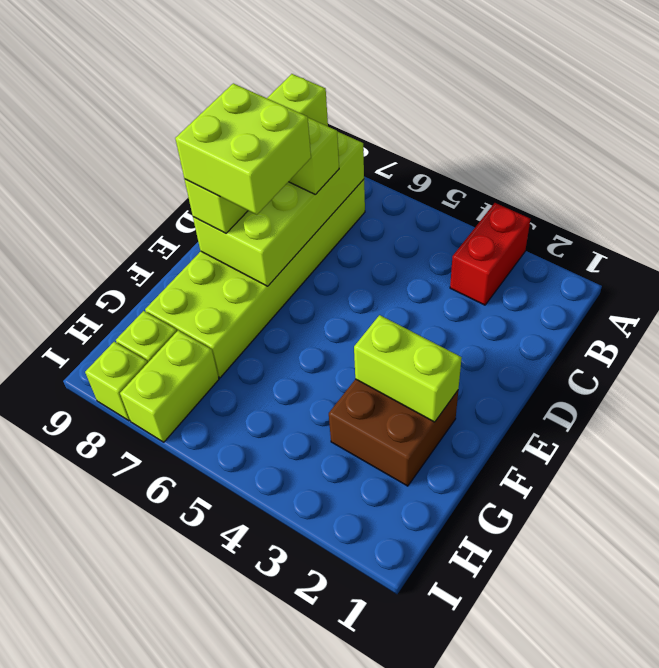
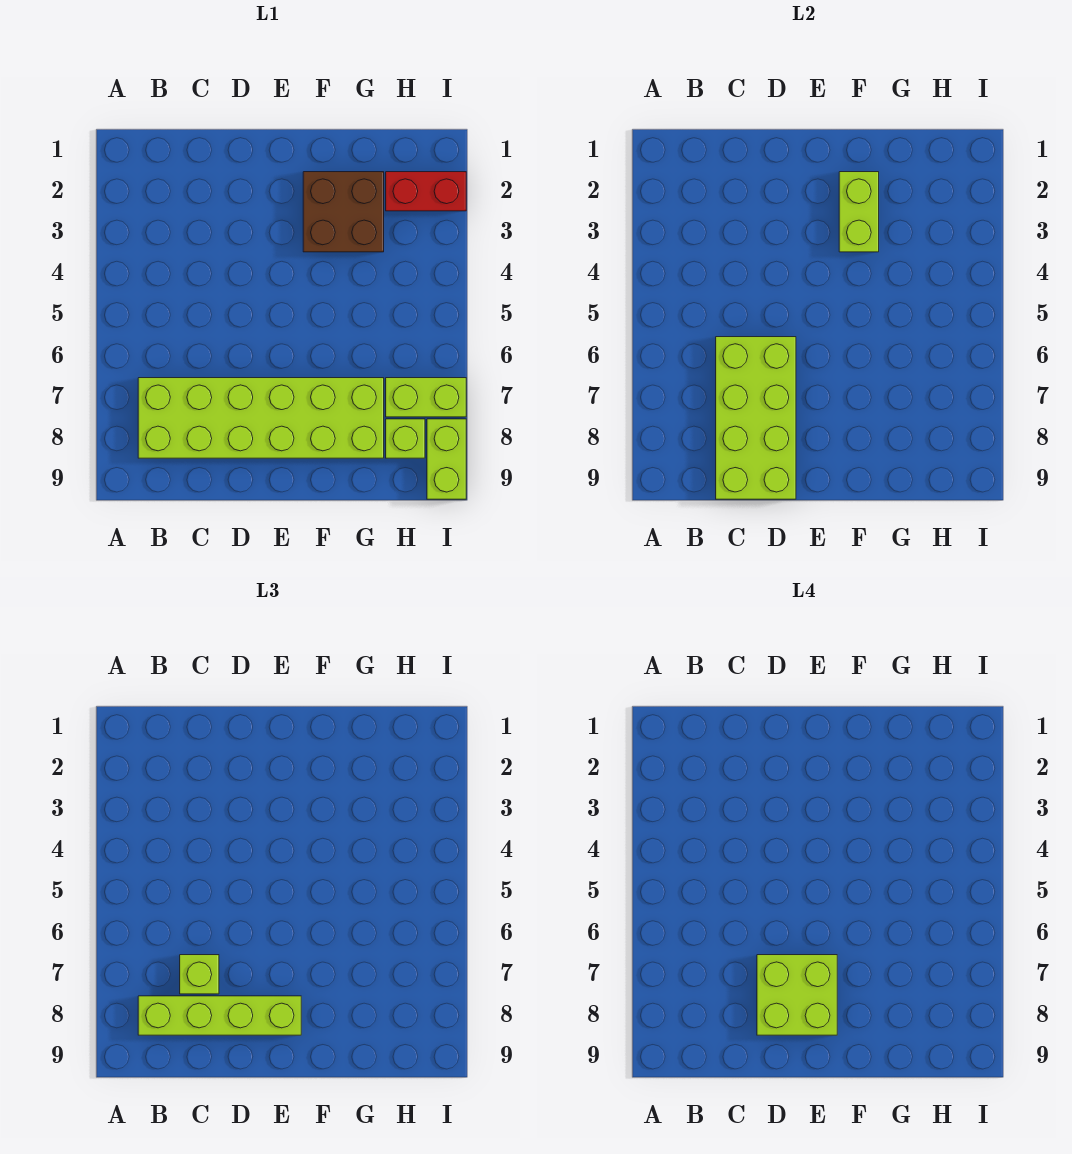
red 1x2 brick [450,203,530,305] -> red 1x2 brick moved to [386,172,466,211]
lime 2x4 brick [193,132,364,286] -> lime 2x4 brick turned to [716,337,796,499]
lime 1x1 brick [85,342,148,421] -> lime 1x2 brick [427,419,466,499]

